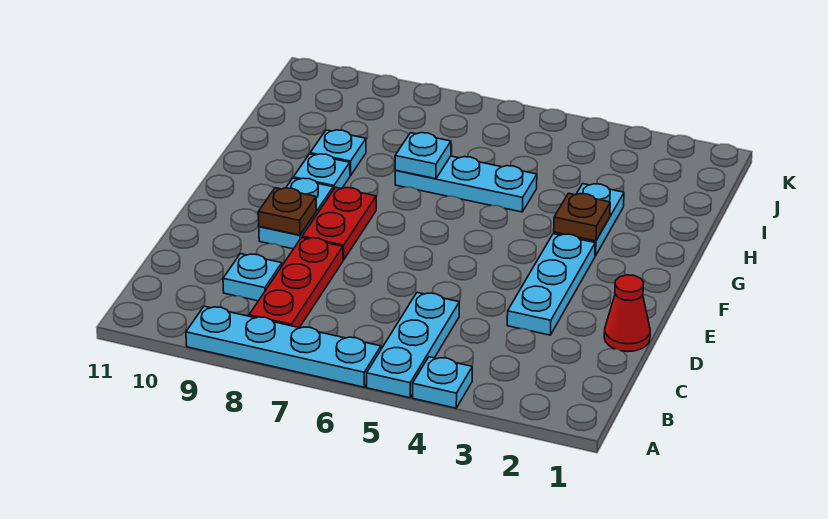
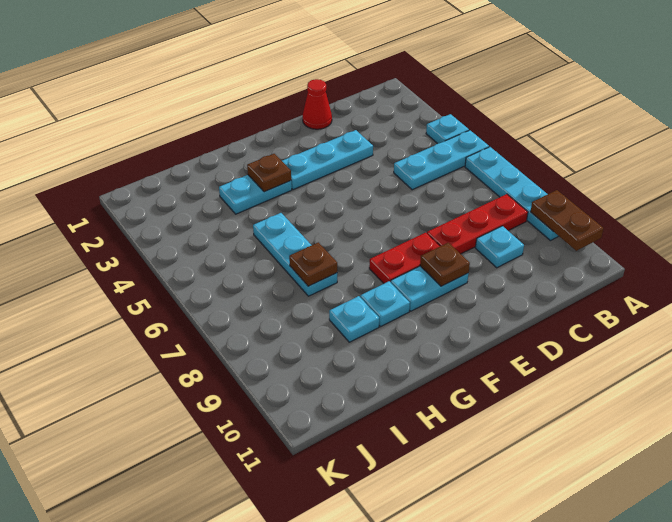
none -> brown 1x2 plate [530,190,604,251]
cyan 1x1 plate [395,133,451,179] -> brown 1x1 plate [289,242,337,286]

